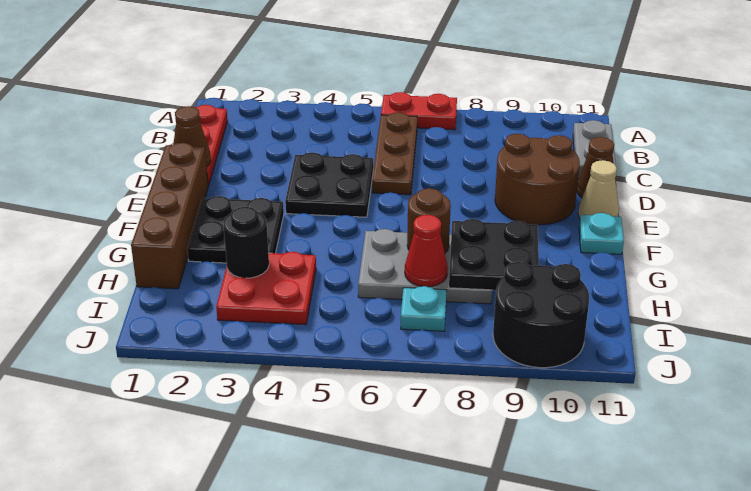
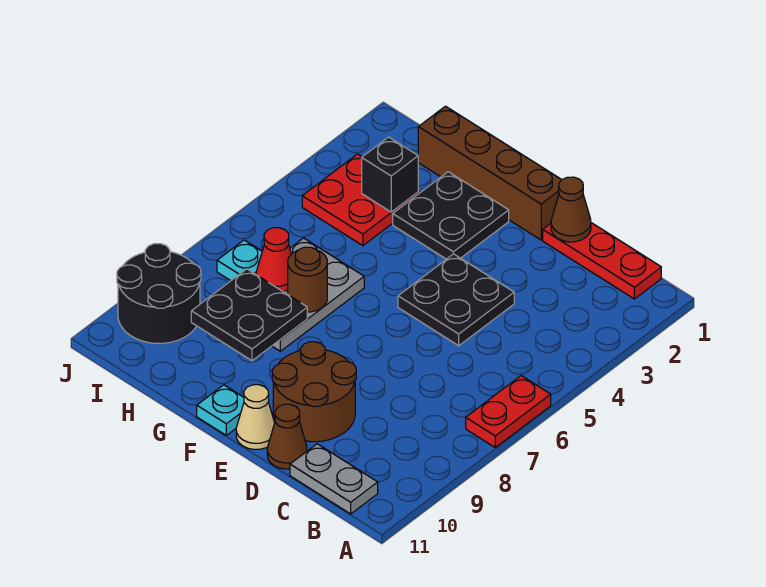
brown 1x3 plate [372,112,417,195] -> none
black 1x1 round brick [224,207,269,278] -> black 1x1 brick [362,137,418,212]

